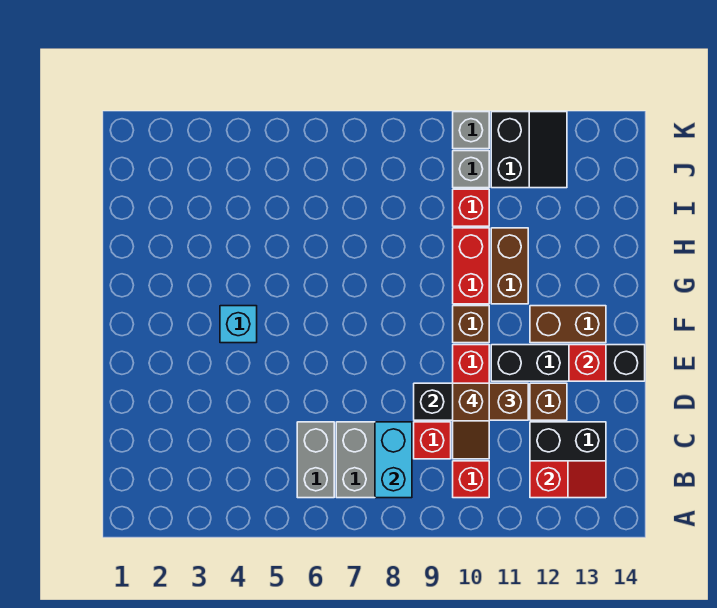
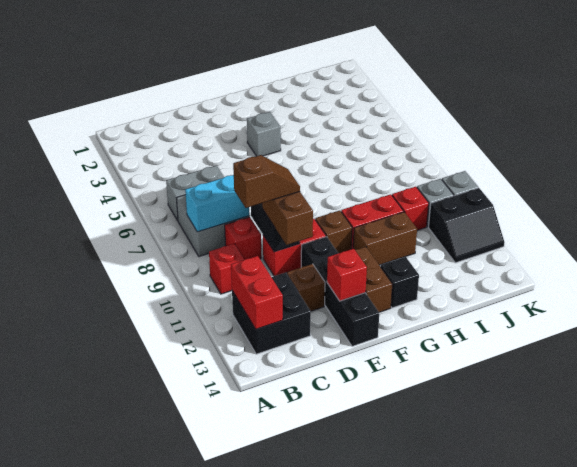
red 1x2 slope [530,461,606,498] -> red 1x2 brick [231,256,283,329]
brown 1x2 slope [453,383,489,459] -> brown 1x2 slope turned to [233,155,300,208]
cyan 1x1 brick [220,306,257,343] -> grey 1x1 brick [247,112,281,156]
none -> black 1x1 brick [381,257,419,308]

